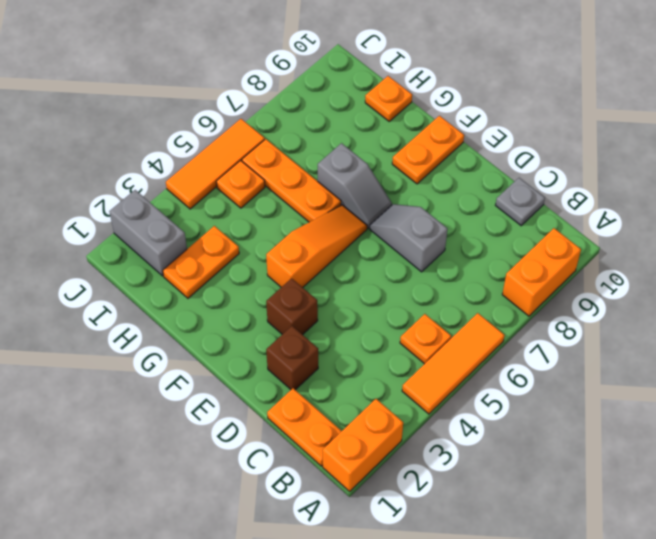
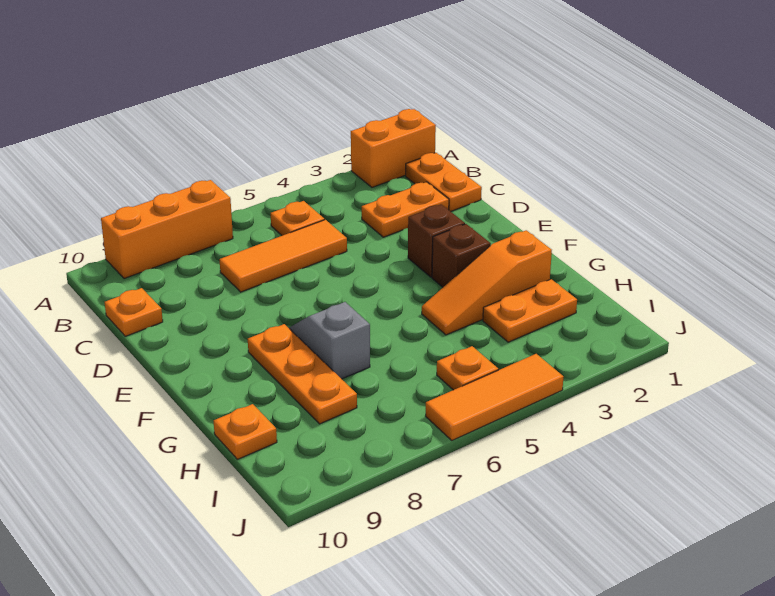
orange 1x3 tile [402,313,505,414] -> orange 1x3 tile moved to [219,220,347,292]
orange 1x2 brick [502,228,581,316] -> orange 1x3 brick [101,180,233,279]
grey 1x1 plate [495,178,545,226] -> orange 1x1 plate [105,288,163,336]
brown 1x1 brick [266,326,318,390] -> brown 1x1 brick moved to [432,224,491,287]
grey 1x2 slope [370,204,448,272] -> none
orange 1x3 slope [266,205,367,287] -> orange 1x3 slope moved to [422,230,552,335]
orange 1x2 plate [392,116,464,184] -> orange 1x2 plate moved to [362,182,449,237]
orange 1x3 plate [242,139,341,222] -> orange 1x3 plate moved to [248,324,357,424]
grey 1x2 brick [109,190,187,276] -> none

